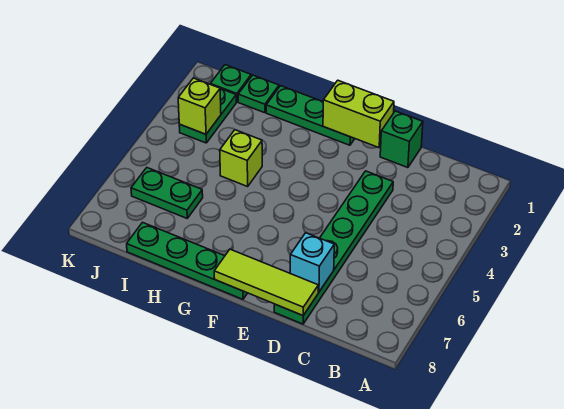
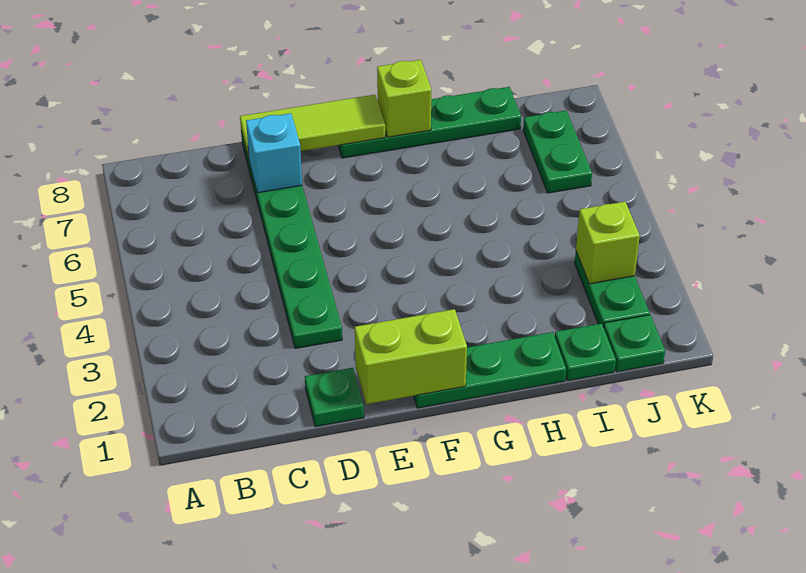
green 1x1 brick [380,111,423,168] -> green 1x1 plate [305,368,364,427]
lime 1x1 brick [220,130,262,186] -> lime 1x1 brick moved to [377,60,431,137]
green 1x2 plate [131,168,203,218] -> green 1x2 plate turned to [523,111,592,193]

